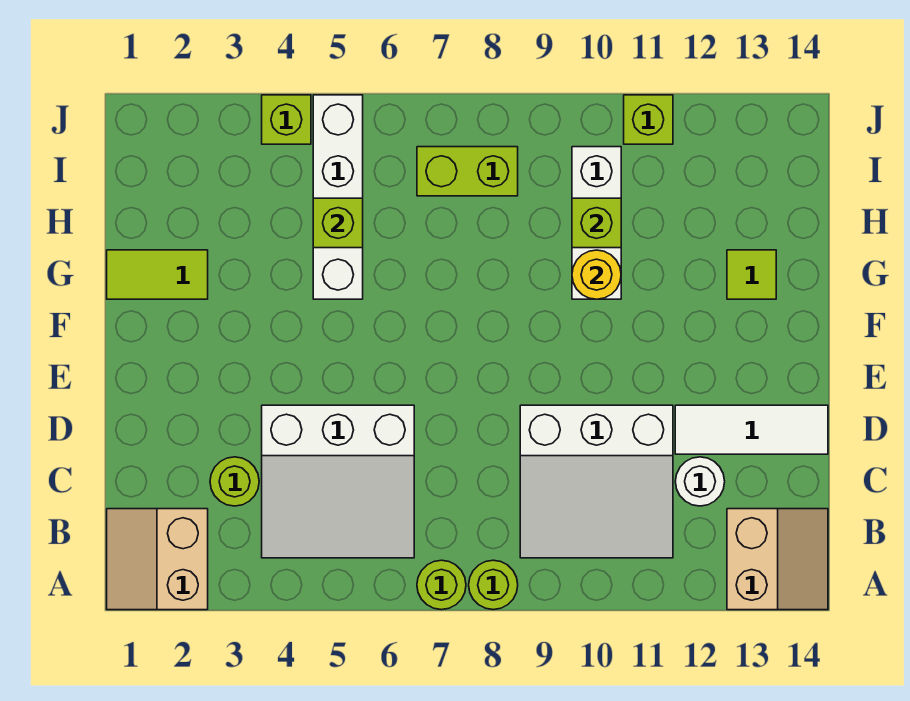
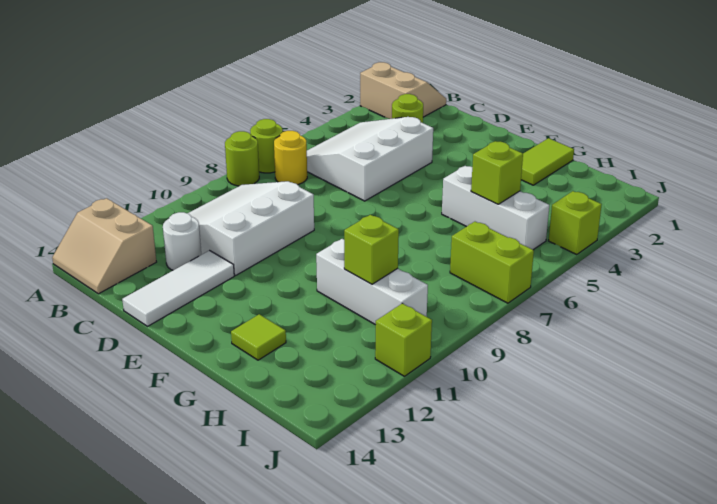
white 1x4 brick [313,95,363,299] -> white 1x3 brick [442,166,549,250]
yellow 1x1 round brick [572,250,621,299] -> yellow 1x1 round brick moved to [274,131,307,185]
lime 1x2 brick [417,147,518,196] -> lime 1x2 brick turned to [450,222,534,303]

